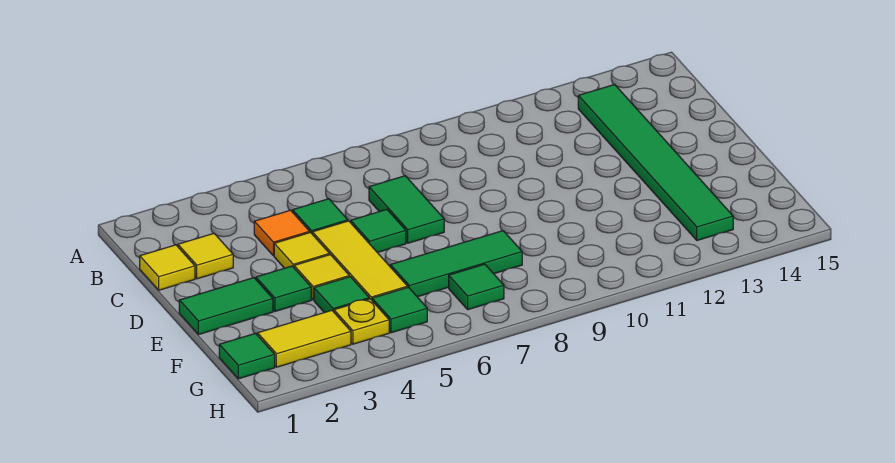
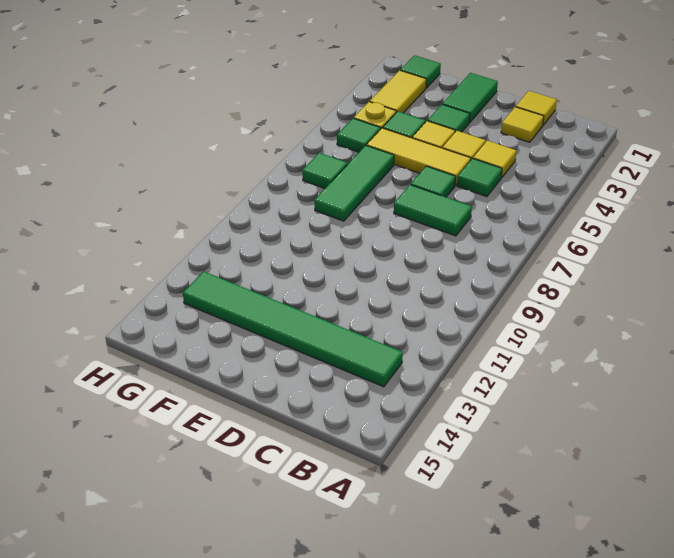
orange 1x1 tile [254,210,310,256] -> yellow 1x1 tile [473,141,516,178]

